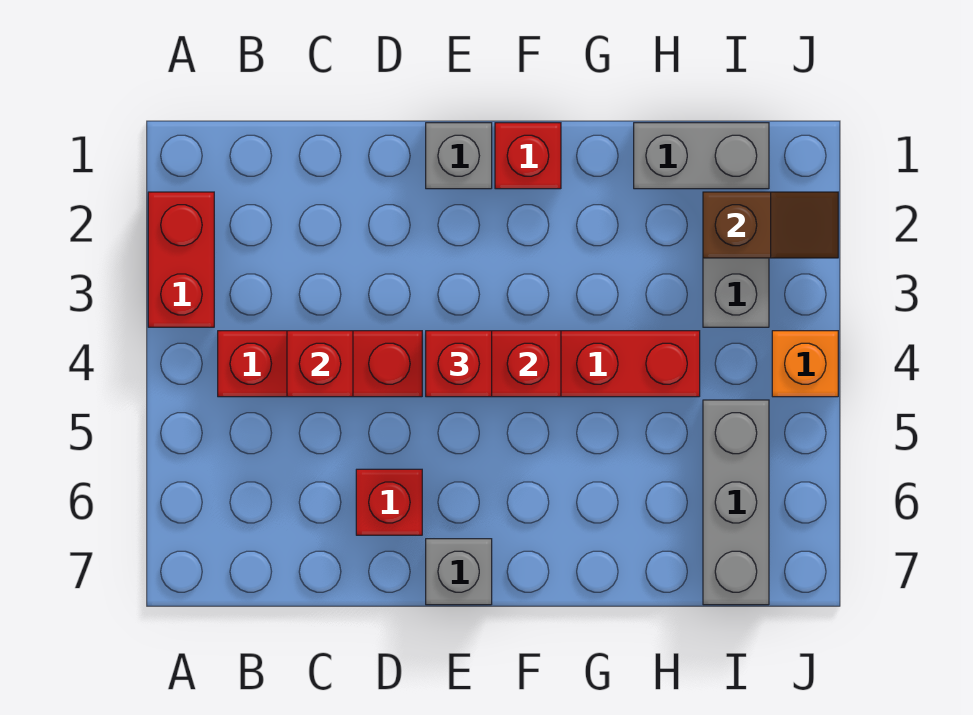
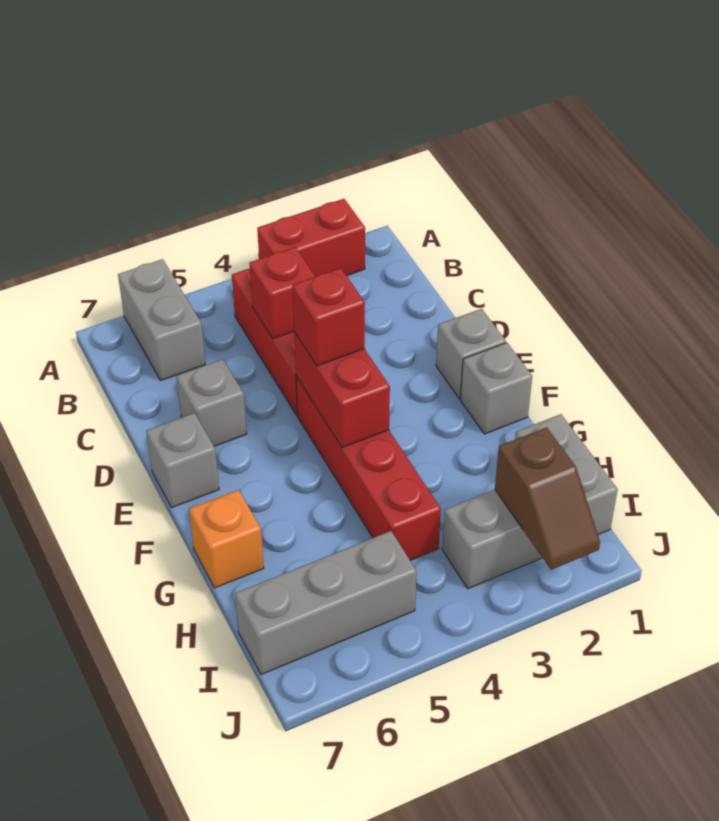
none -> grey 1x2 brick [118,259,205,380]
red 1x1 brick [356,469,422,535] -> grey 1x1 brick [176,359,247,446]
red 1x1 brick [495,123,561,189] -> grey 1x1 brick [460,343,532,434]
orange 1x1 brick [772,331,838,397] -> orange 1x1 brick moved to [189,490,264,588]

